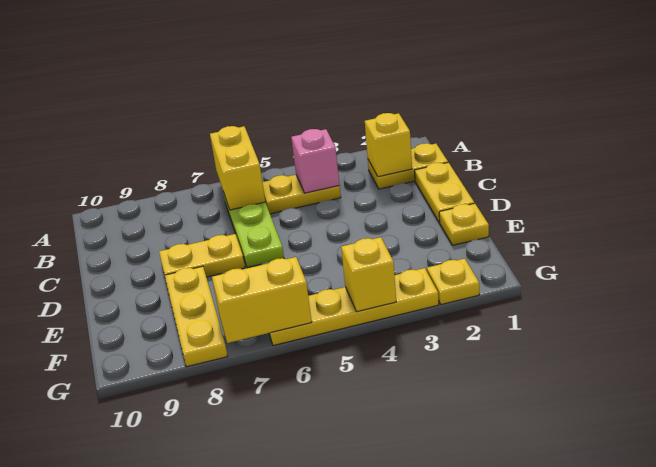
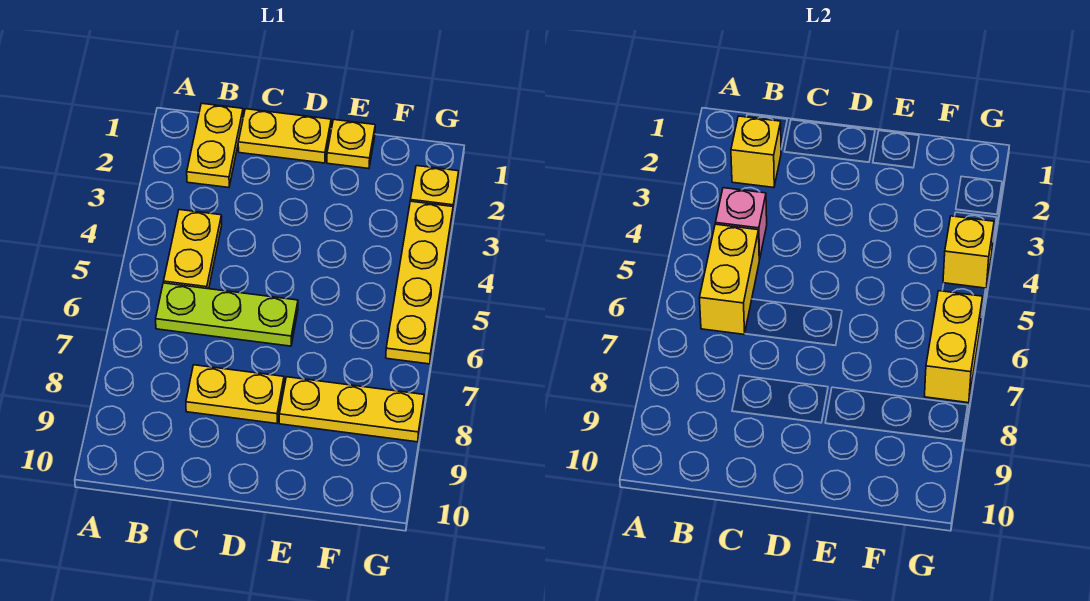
yellow 1x2 brick [210,126,265,210] -> yellow 1x2 brick turned to [700,224,759,334]
yellow 1x2 plate [159,234,245,277] -> yellow 1x2 plate turned to [186,365,284,424]

